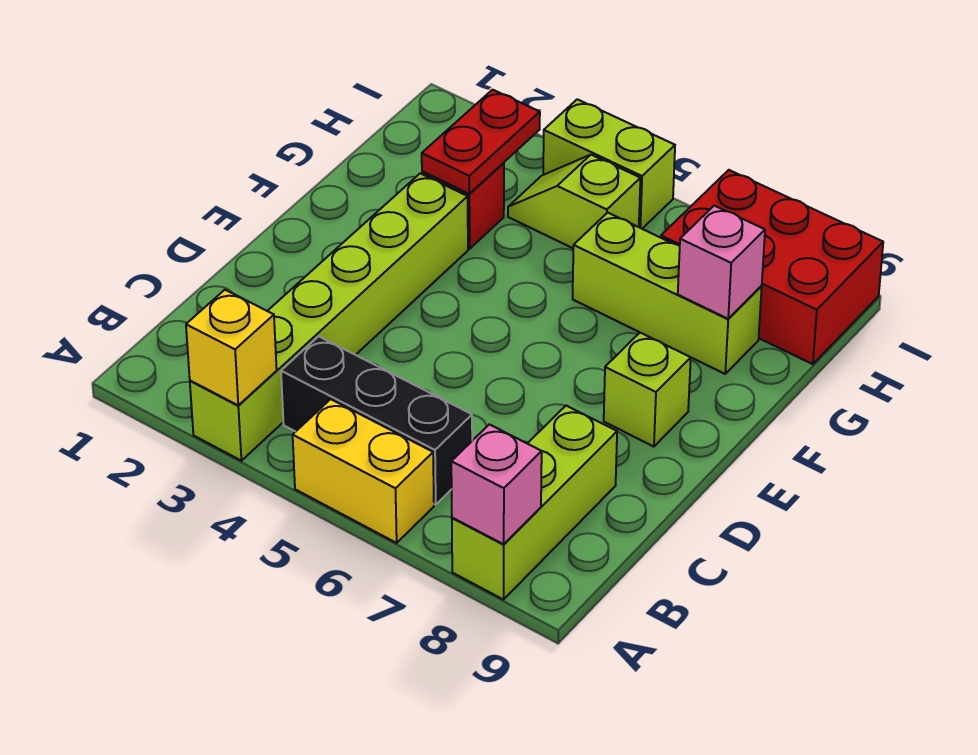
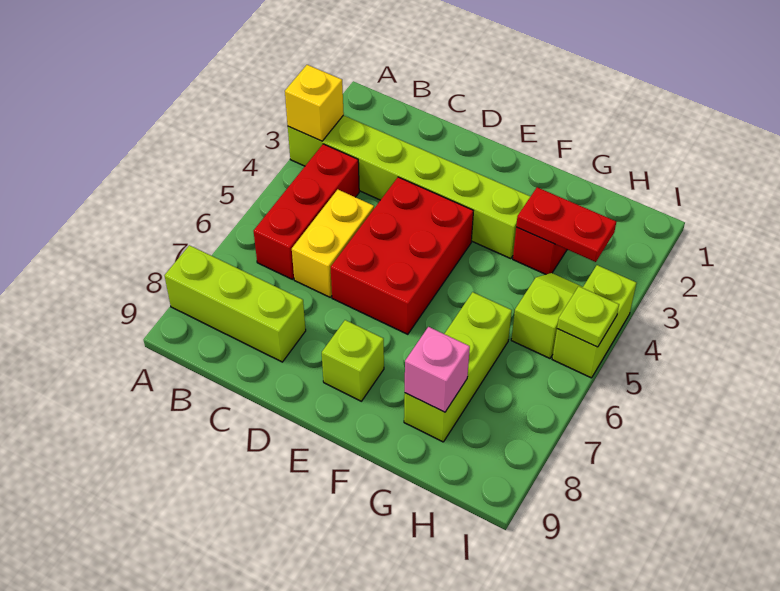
yellow 1x2 brick [293,399,434,543] -> yellow 1x2 brick moved to [292,190,374,297]
pink 1x1 brick [451,424,542,544] -> none
black 1x3 brick [281,336,472,505] -> red 1x3 brick [254,144,359,279]
red 2x3 brick [661,170,883,364] -> red 2x3 brick moved to [331,177,473,334]
none -> lime 1x1 plate [557,286,619,347]

